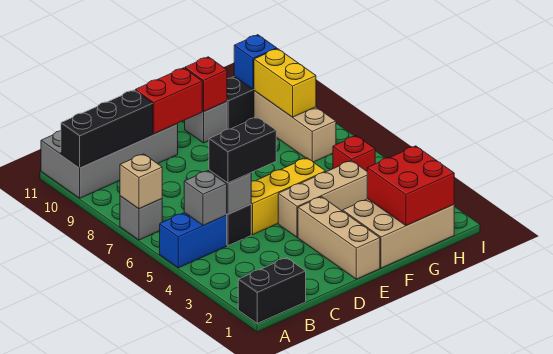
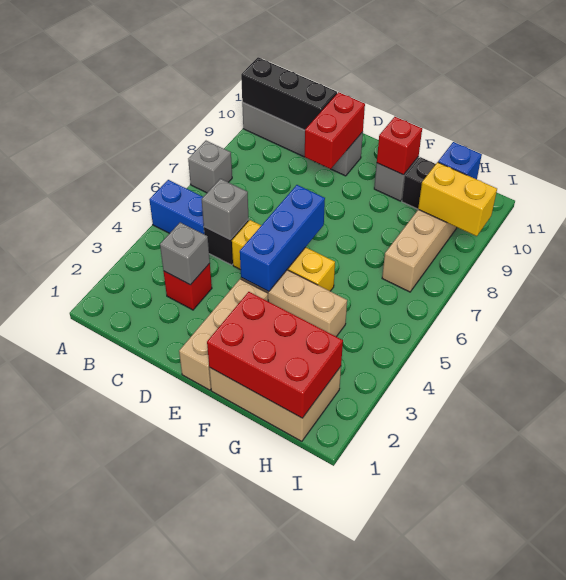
black 1x2 brick [238,258,306,323] -> none
tan 1x1 brick [120,154,162,209] -> none
grey 2x4 brick [41,124,178,198] -> grey 1x4 brick [242,102,363,176]
grey 1x1 brick [184,171,227,225] -> grey 1x1 brick moved to [160,222,210,285]
black 1x2 brick [209,117,276,183] -> none
red 1x2 brick [135,68,202,134] -> red 1x2 brick turned to [305,92,365,169]
none -> blue 1x3 brick [240,185,325,292]
red 2x2 brick [367,146,454,226] -> red 2x3 brick [207,292,343,418]
red 1x1 brick [333,136,375,171] -> red 1x1 brick moved to [163,263,212,310]
yellow 1x2 brick [254,49,316,117] -> yellow 1x2 brick turned to [418,162,497,236]

